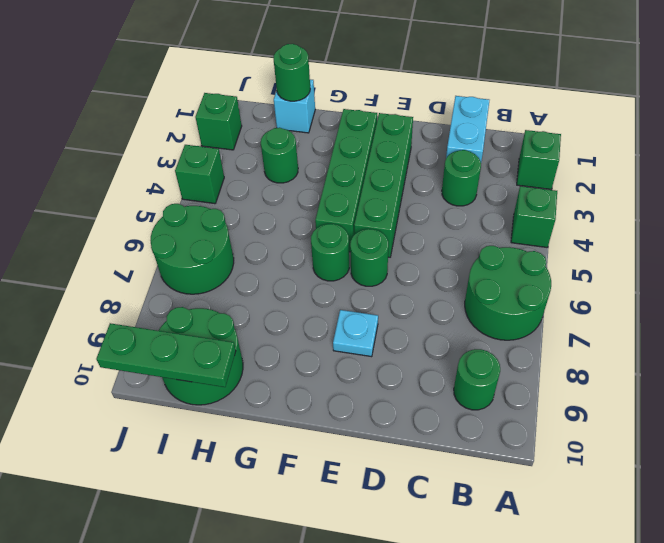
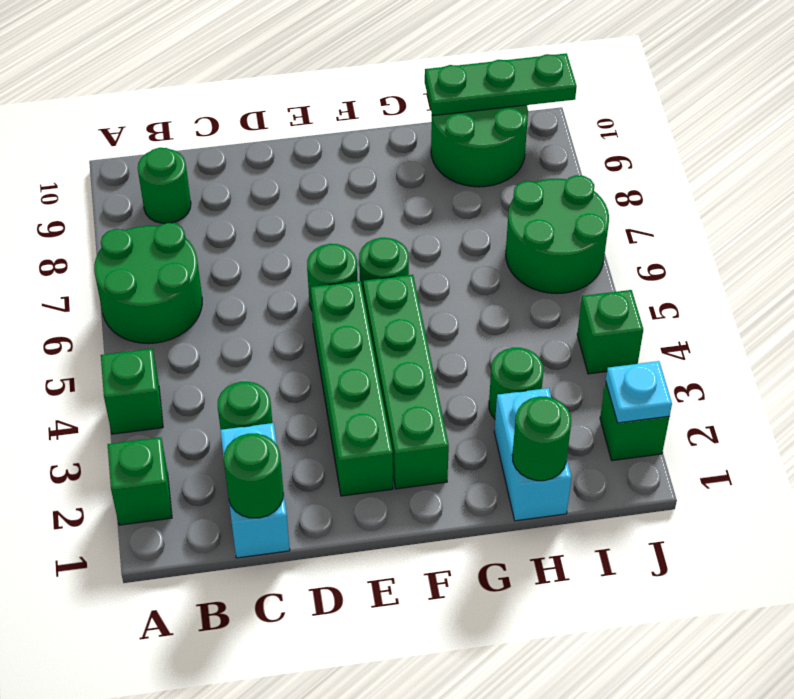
none -> green 1x1 round brick [224,434,283,518]
cyan 1x1 plate [333,310,378,357] -> cyan 1x1 plate moved to [606,361,672,423]
cyan 1x1 brick [274,79,315,133] -> cyan 1x2 brick [494,388,572,521]

